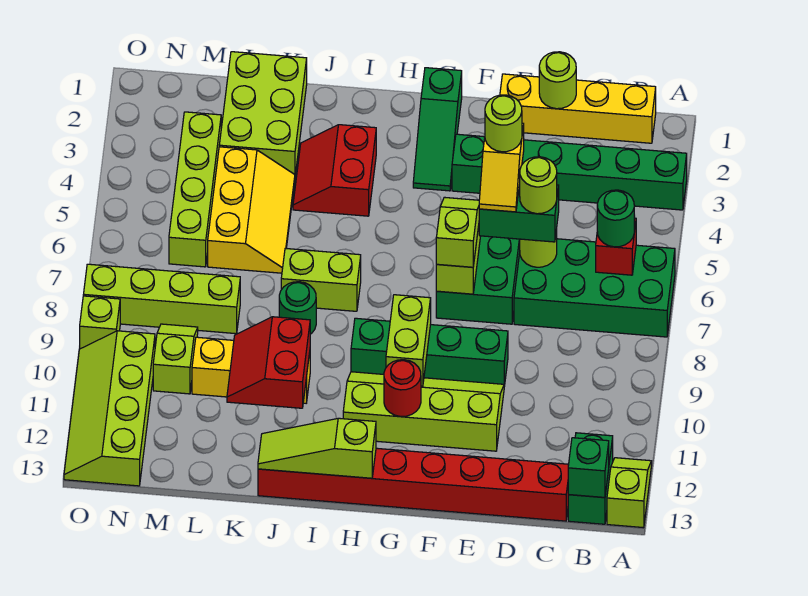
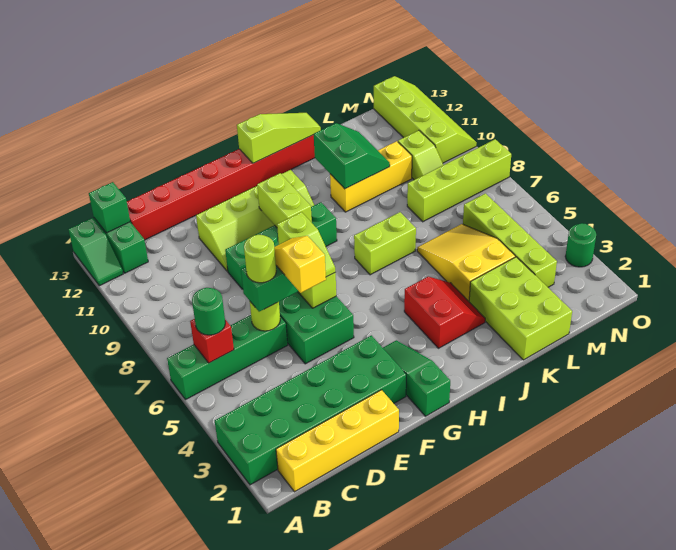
green 1x6 brick [452,134,687,210] -> green 2x6 brick [215,335,406,485]
green 2x4 brick [514,239,675,337] -> green 1x4 brick [167,315,288,400]
lime 1x2 slope [607,458,652,528] -> green 1x2 slope [68,218,123,286]
lime 1x1 round brick [539,52,576,109] -> none
lime 1x1 round brick [485,95,522,152] -> none
red 1x1 round brick [384,360,421,416] -> none
green 1x1 round brick [279,282,316,334] -> green 1x1 round brick moved to [565,223,596,267]
red 2x2 slope [227,317,310,408] -> green 2x2 slope [314,123,390,189]
yellow 2x3 slope [208,147,295,273] -> yellow 2x3 slope turned to [417,224,515,301]
lime 1x1 brick [80,296,120,349] -> none

